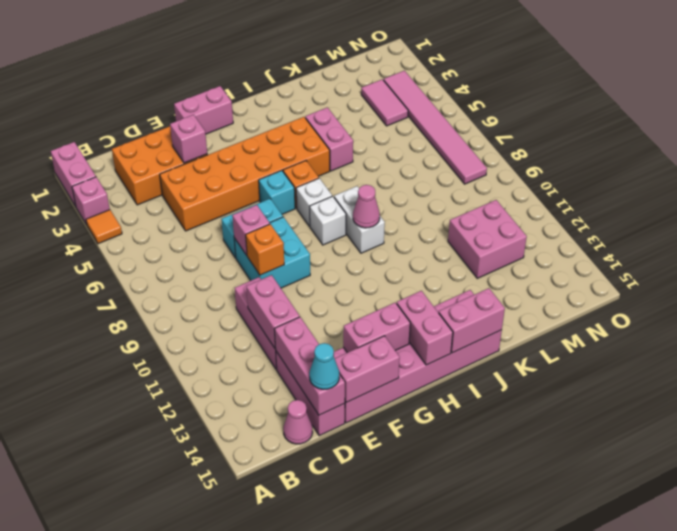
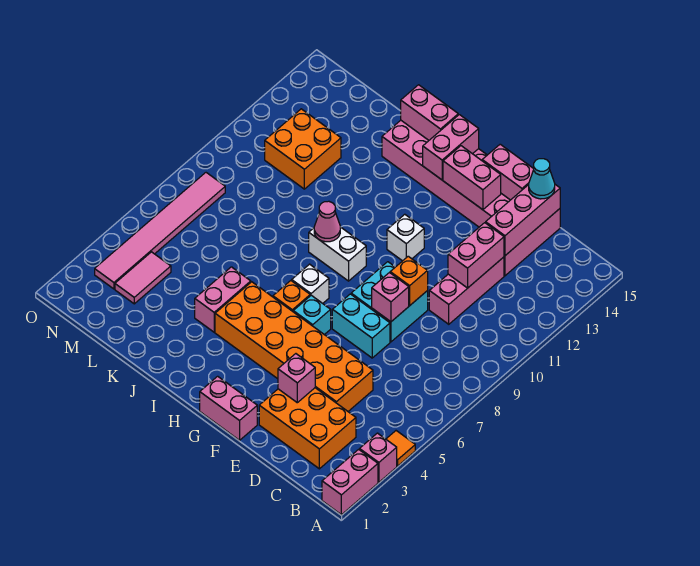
pink 1x1 cone [283,400,313,444] -> none
white 1x1 brick [310,196,346,245] -> white 1x1 brick moved to [387,214,424,261]
white 1x2 brick [334,186,385,253] -> white 1x2 brick turned to [309,227,366,281]
pink 2x2 brick [448,200,527,278] -> orange 2x2 brick [265,109,341,189]

